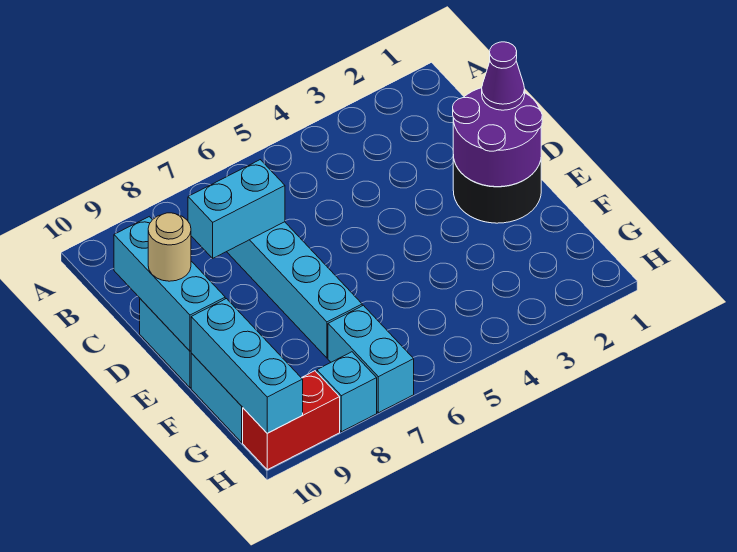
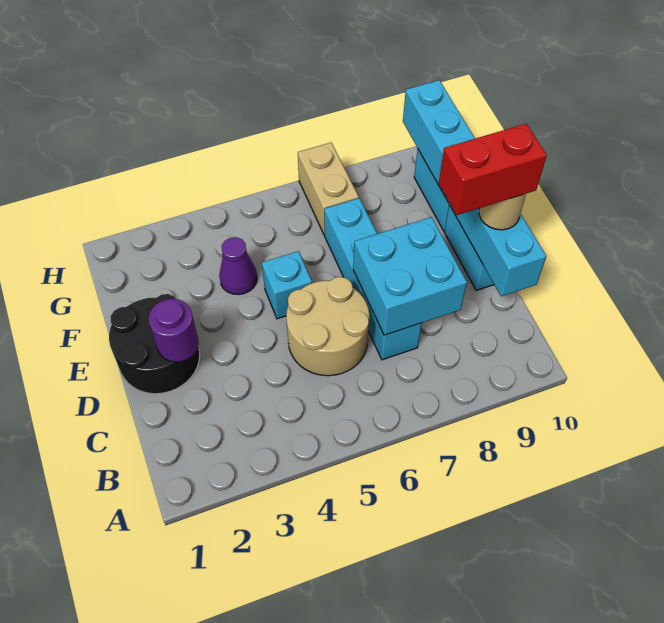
none -> tan 2x2 round brick [286,277,369,376]
cyan 1x2 brick [188,160,285,258] -> cyan 2x2 brick [353,217,467,335]
purple 2x2 round brick [453,88,542,187] -> purple 1x1 round brick [149,299,199,362]
purple 1x1 cone [482,42,525,110] -> purple 1x1 cone moved to [219,237,257,295]
cyan 1x2 brick [328,305,414,413] -> tan 1x2 brick [298,143,359,235]
cyan 1x1 brick [317,352,377,432] -> cyan 1x1 brick moved to [262,251,312,319]
red 1x2 brick [243,371,340,470] -> red 1x2 brick moved to [439,124,547,215]

